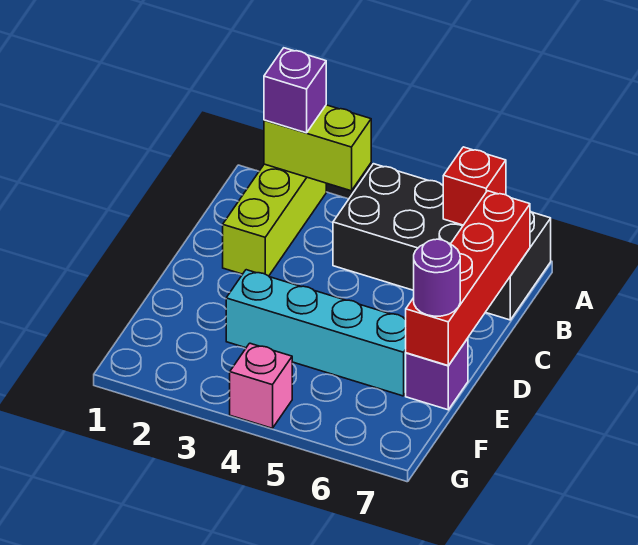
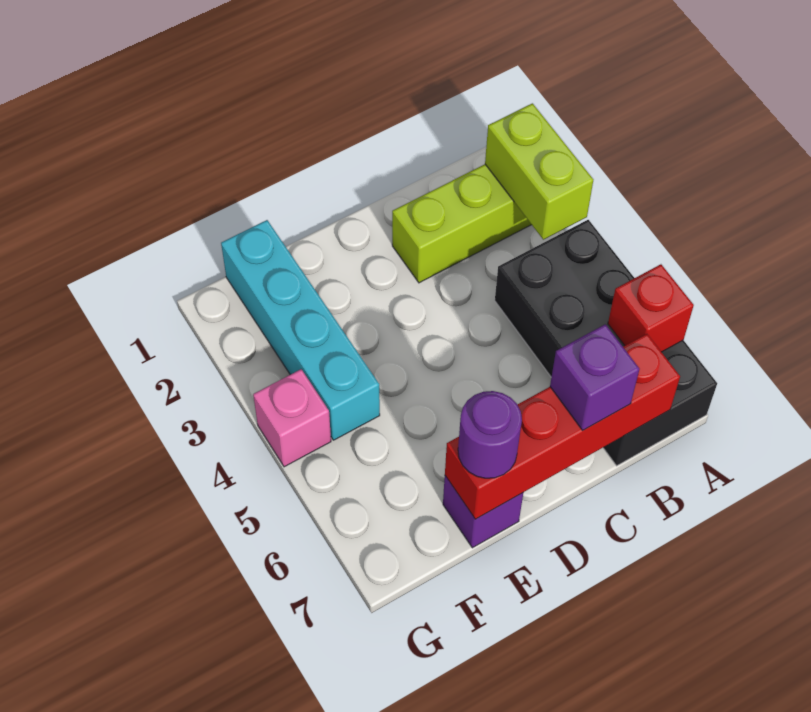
purple 1x1 brick [264,48,326,133] -> purple 1x1 brick moved to [550,324,639,430]
cyan 1x4 brick [226,270,406,396] -> cyan 1x4 brick moved to [221,220,380,440]

